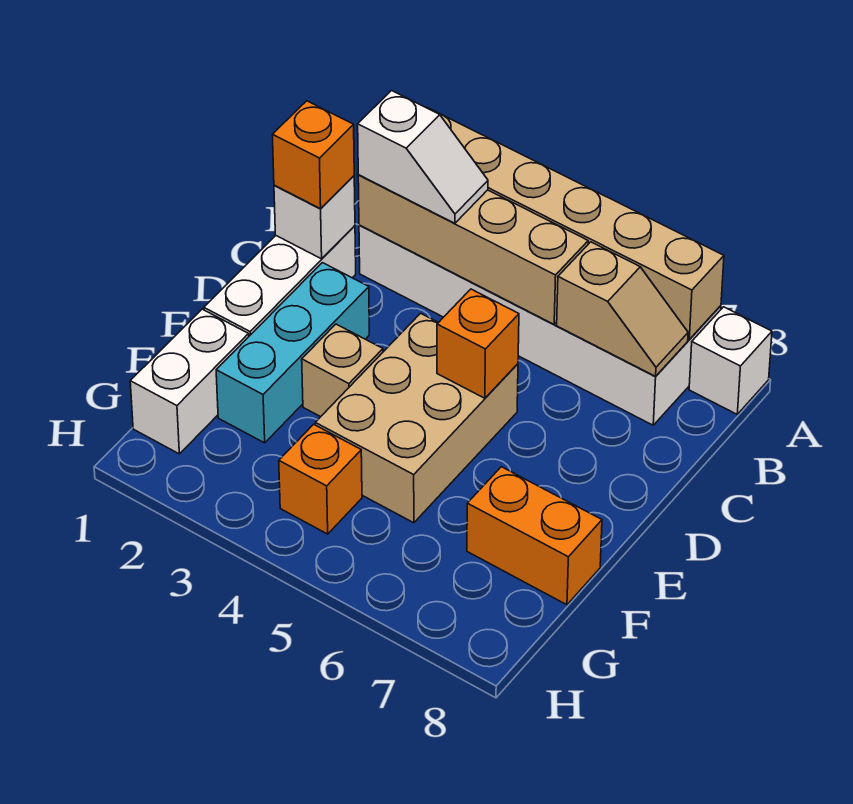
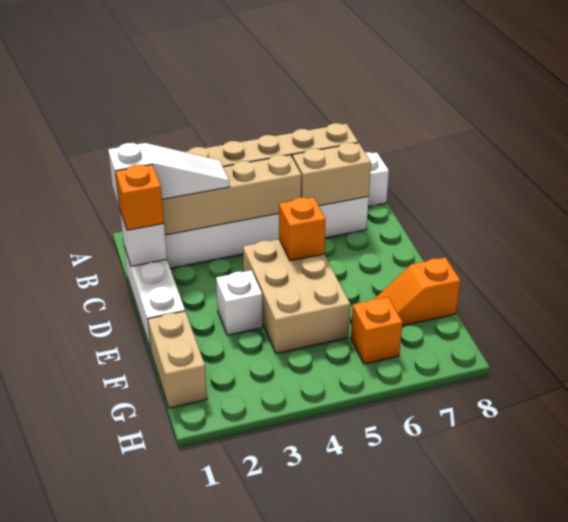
white 1x2 slope [358,91,488,223] -> white 1x3 slope [108,143,230,205]
tan 1x2 slope [557,242,688,376] -> tan 1x2 brick [292,143,371,206]
cyan 1x3 brick [216,263,369,443] -> none
tan 1x1 brick [302,324,383,417] -> white 1x1 brick [216,270,263,335]
white 1x2 brick [130,309,249,454] -> tan 1x2 brick [148,311,207,408]
orange 1x2 brick [467,467,602,605] -> orange 1x2 slope [375,257,460,326]
orange 1x1 brick [279,424,362,534] -> orange 1x1 brick moved to [351,297,403,364]

